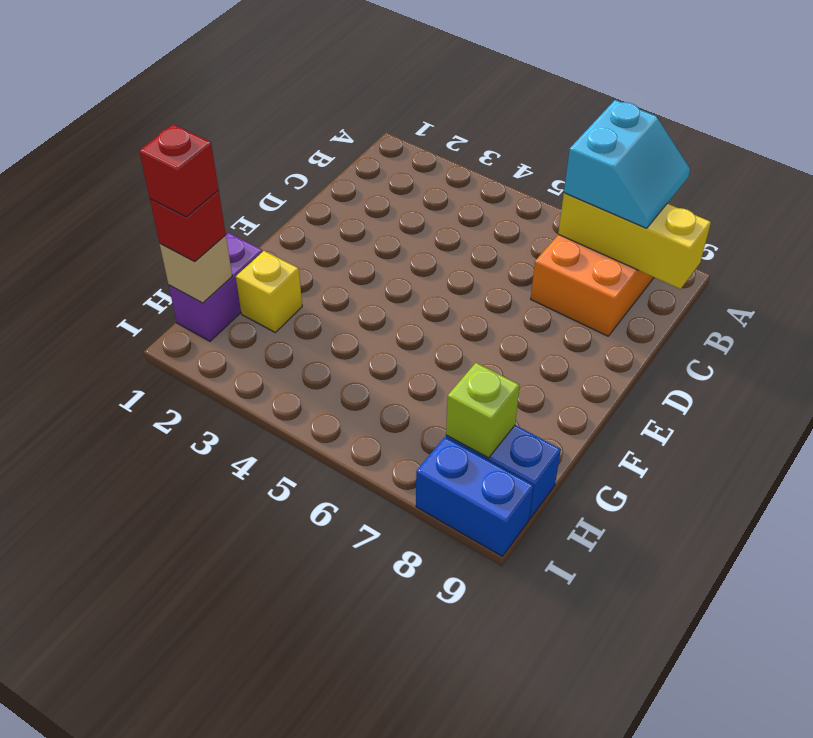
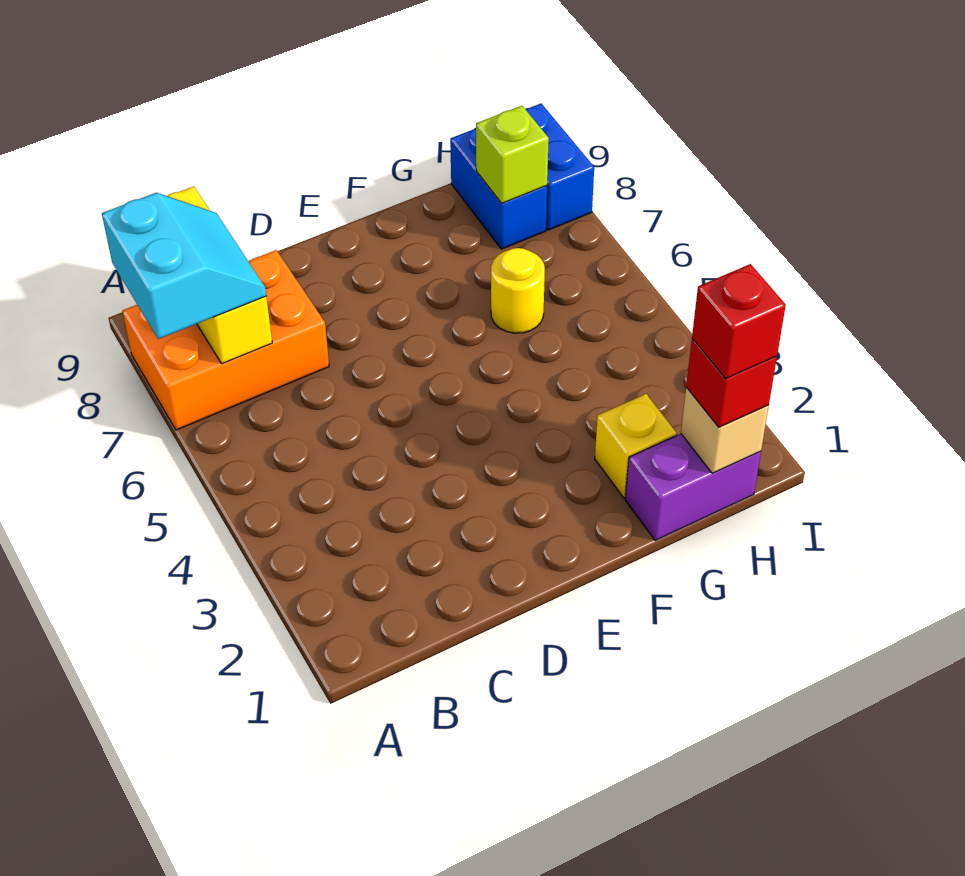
cyan 2x2 slope [564,100,690,228] -> cyan 2x2 slope turned to [102,193,266,339]
none -> yellow 1x1 round brick [491,248,545,333]

